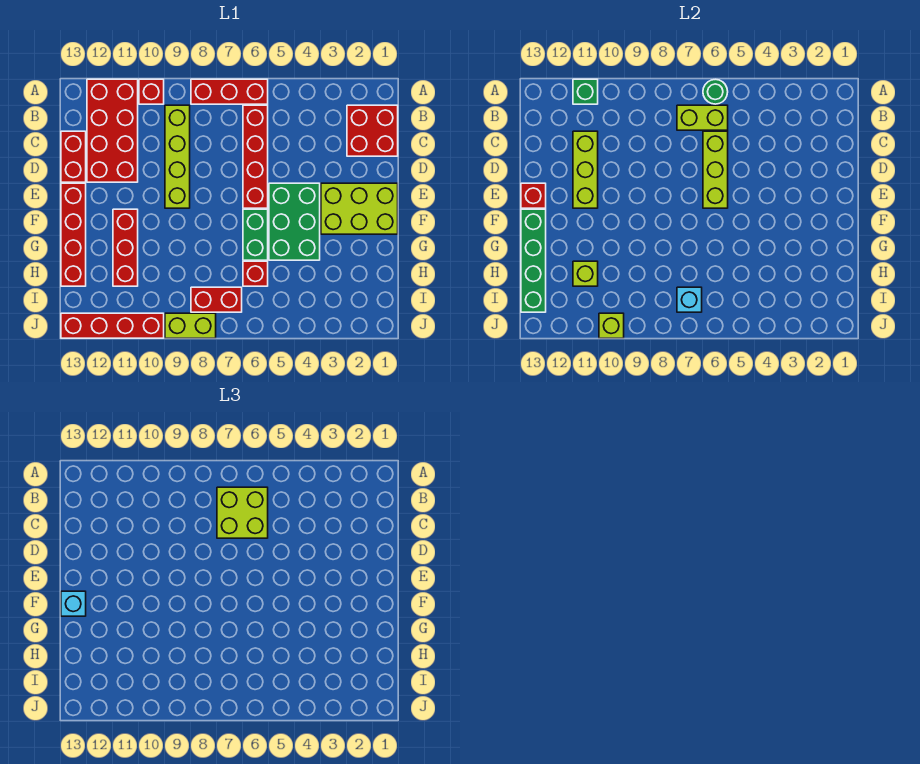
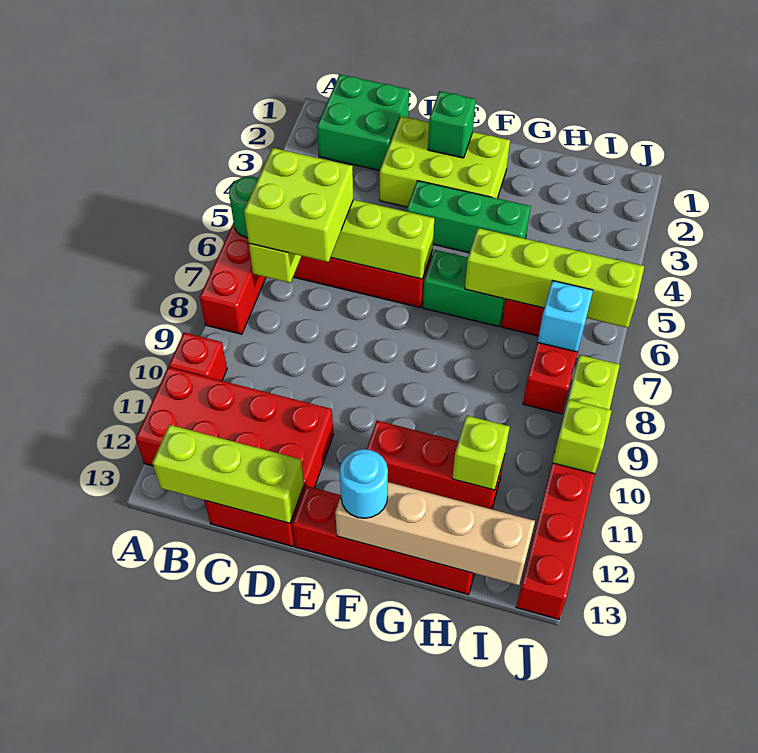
green 1x1 brick [573,79,598,104] -> green 1x1 brick moved to [428,91,476,158]
red 2x2 brick [347,105,398,156] -> green 2x2 brick [317,74,409,170]
lime 1x4 brick [165,105,190,208] -> lime 1x4 brick moved to [465,228,644,328]
lime 1x3 brick [573,131,598,208] -> lime 1x3 brick moved to [152,425,304,523]
lime 2x3 brick [321,183,398,234] -> lime 2x3 brick turned to [380,116,510,207]
green 2x3 brick [269,183,320,260] -> green 1x3 brick [407,181,531,253]
red 1x1 brick [521,183,546,208] -> none
green 1x4 brick [521,209,546,312] -> tan 1x4 brick [335,482,535,585]
cyan 1x1 brick [61,591,86,616] -> cyan 1x1 round brick [340,449,388,518]

